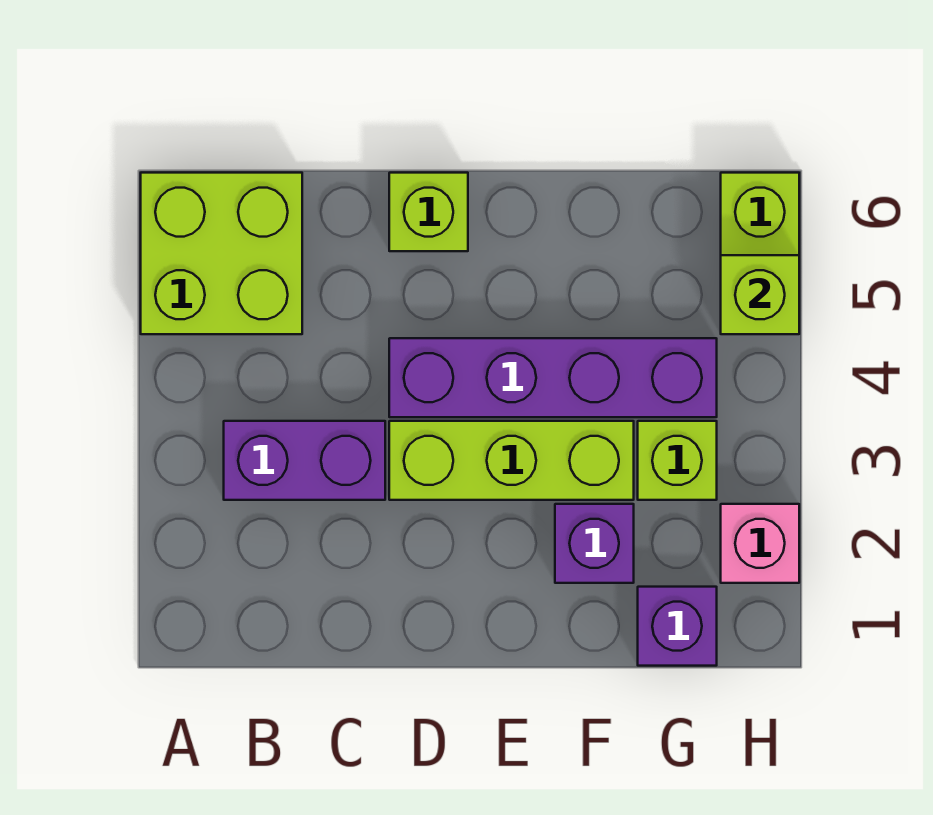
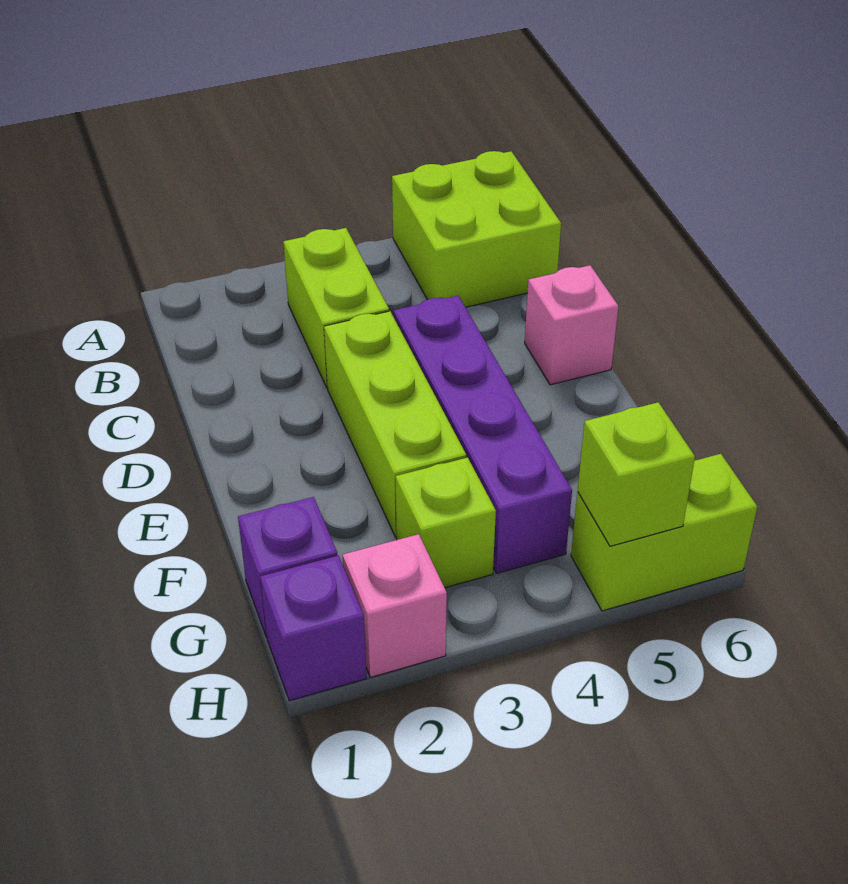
purple 1x2 brick [224,421,385,500] -> lime 1x2 brick [283,228,389,388]
lime 1x1 brick [389,173,468,251] -> pink 1x1 brick [525,265,618,385]
purple 1x1 brick [555,504,634,583] -> purple 1x1 brick moved to [260,556,366,701]

